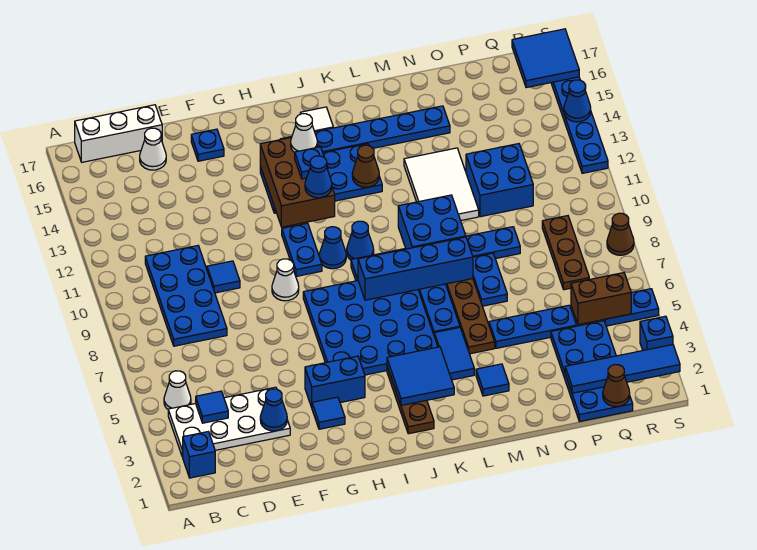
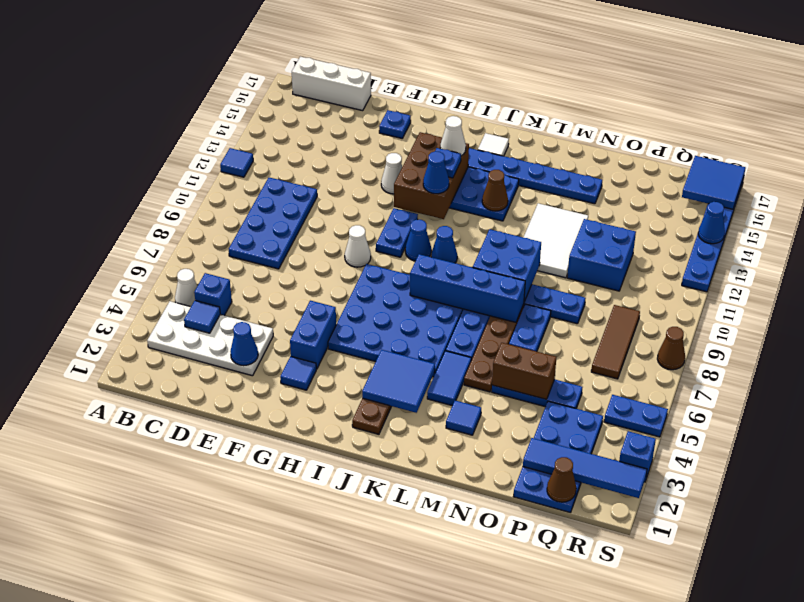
blue 1x1 brick [183,432,215,478] -> blue 1x1 brick moved to [194,273,232,315]
white 1x1 cone [140,128,166,170] -> white 1x1 cone moved to [381,153,402,194]
blue 1x1 tile [207,261,240,293] -> blue 1x1 tile moved to [220,148,253,177]
blue 1x2 brick [305,356,365,407] -> blue 1x2 brick turned to [290,301,336,369]
brown 1x2 brick [571,273,631,325] -> brown 1x2 brick moved to [492,343,556,399]
brown 1x3 plate [542,216,589,290] -> brown 1x3 tile [591,305,640,379]

